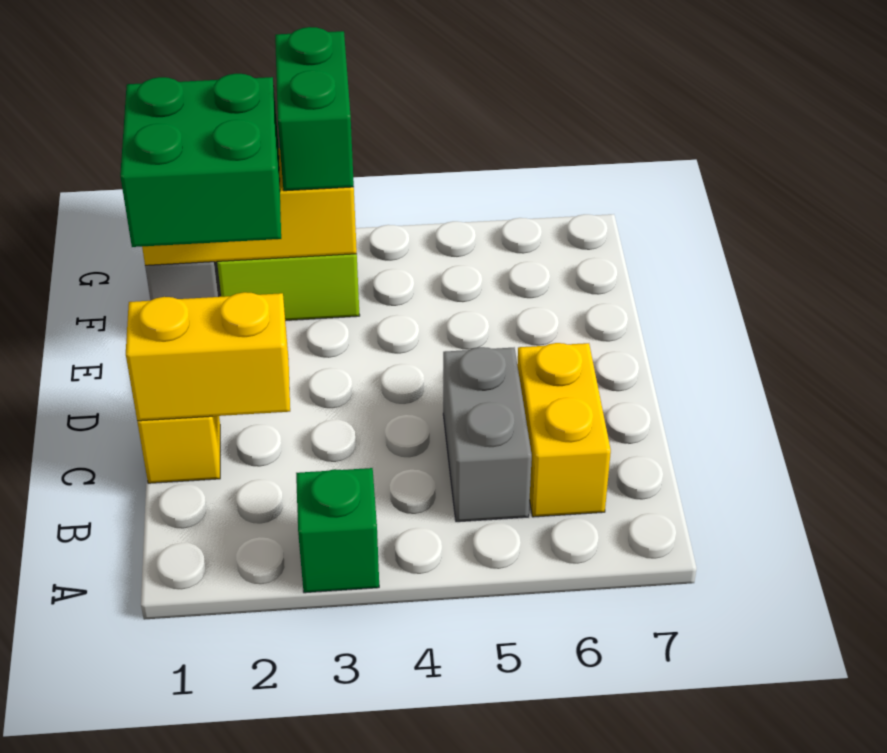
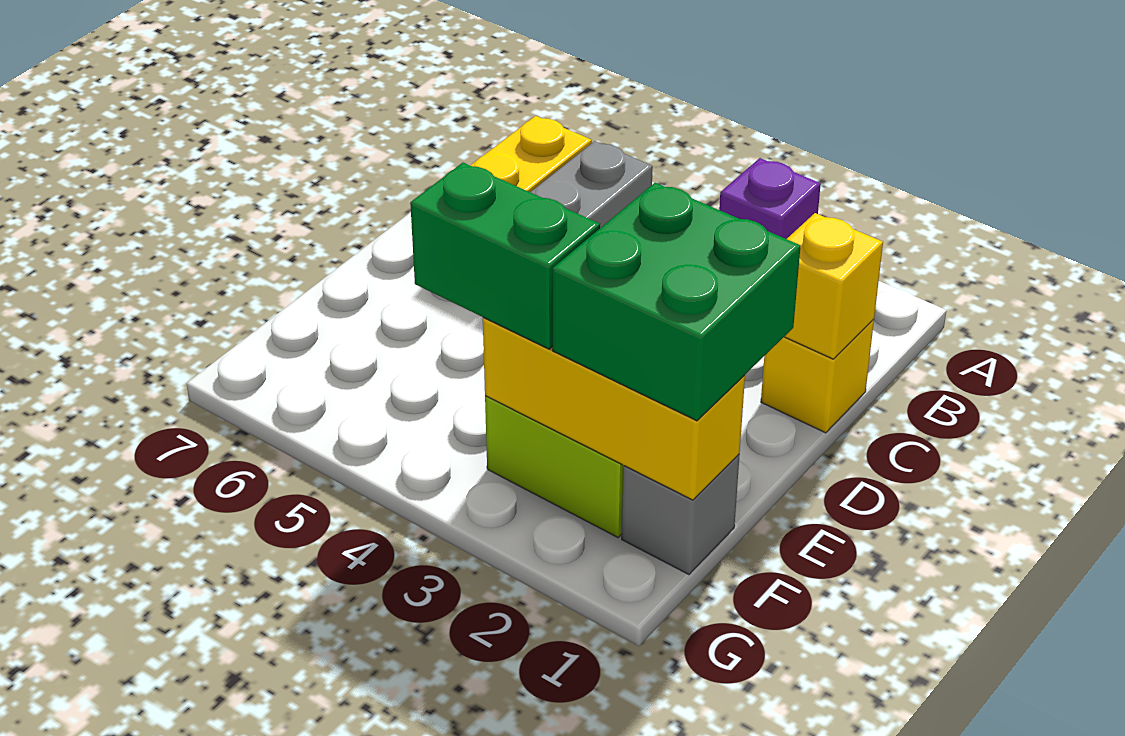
green 1x1 brick [296,468,379,593] -> purple 1x1 brick [719,158,821,239]
yellow 1x2 brick [126,292,290,421] -> yellow 1x1 brick [784,213,883,359]
green 1x2 brick [275,27,354,191] -> green 1x2 brick turned to [410,163,600,349]

